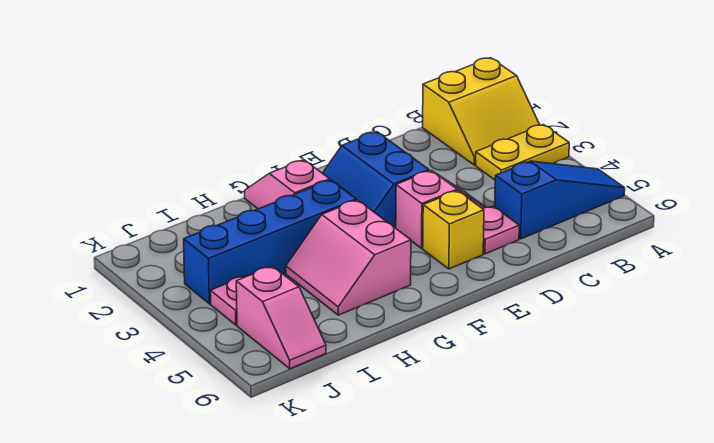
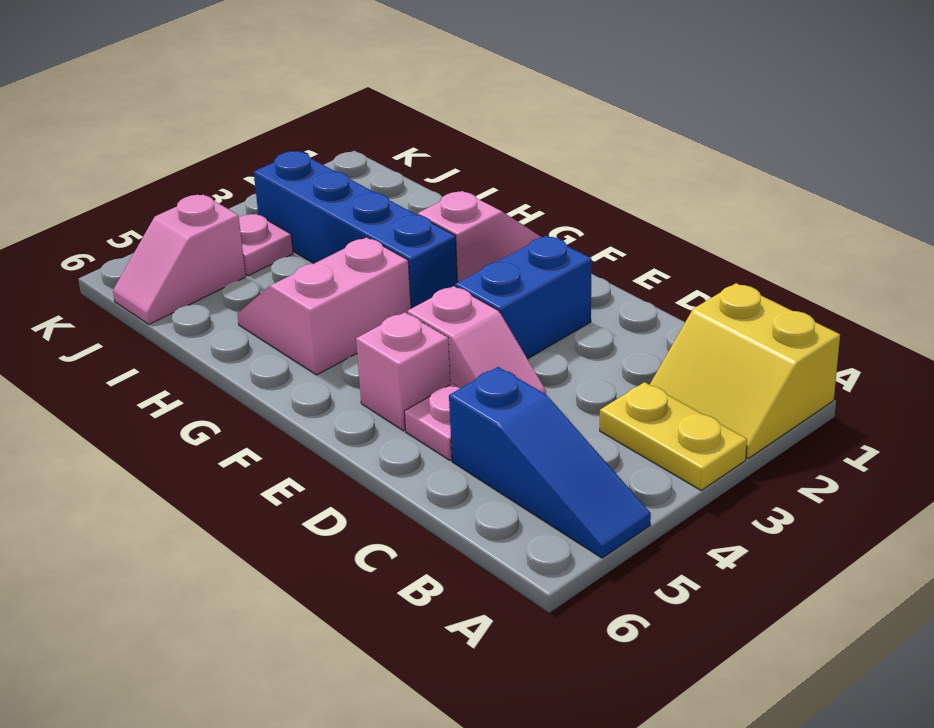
yellow 1x1 brick [423,191,484,269] -> pink 1x1 brick [356,312,450,431]

